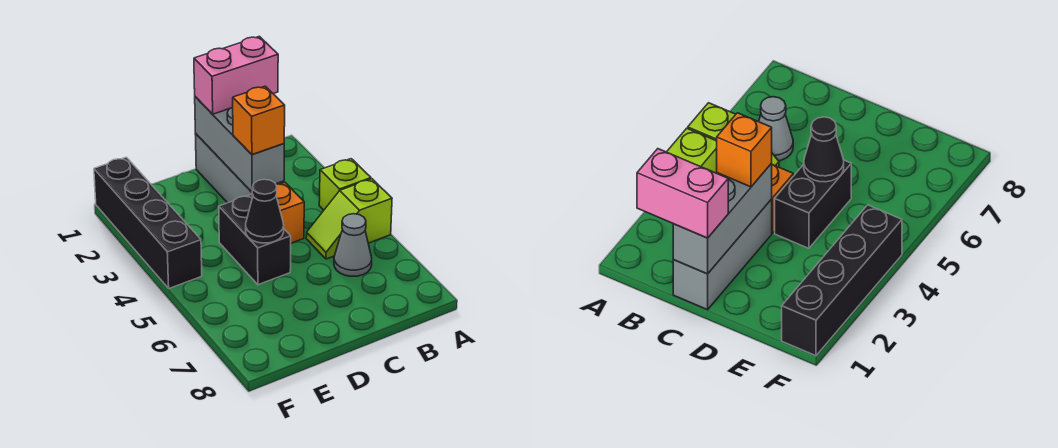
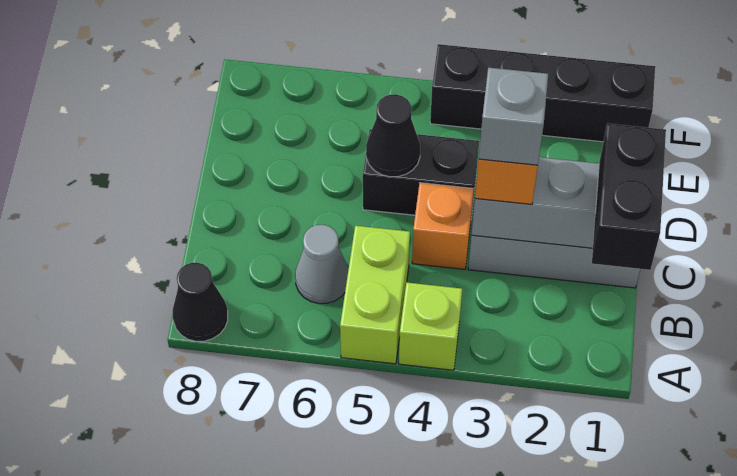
lime 1x2 slope [306,179,392,259] -> lime 1x2 brick [340,226,410,364]
none -> black 1x1 cone [173,263,228,341]
pink 1x2 brick [194,36,278,114] -> black 1x2 brick [592,123,666,270]
none -> grey 1x1 brick [479,68,548,166]

